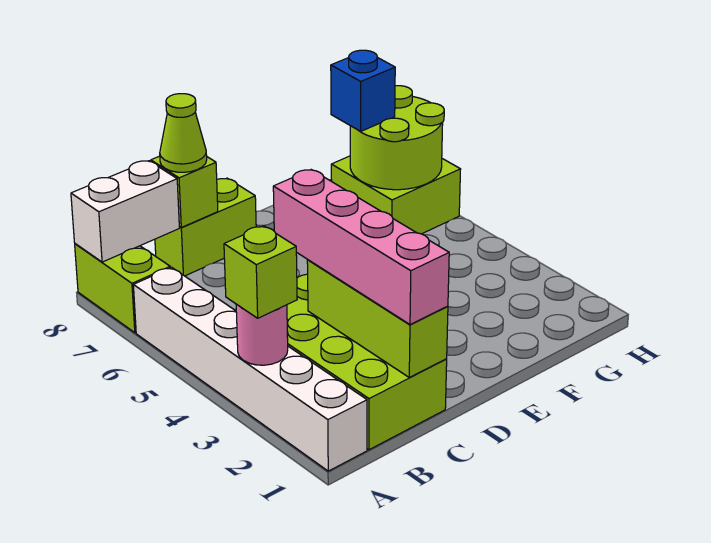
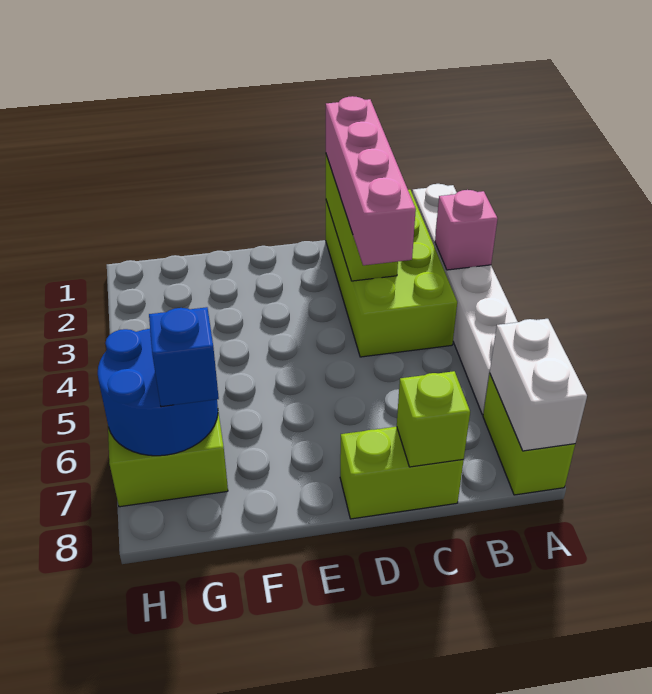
pink 1x1 round brick [236,304,288,365] -> pink 1x1 brick [435,190,498,270]
lime 1x1 brick [224,226,297,318] -> none
white 1x2 brick [71,161,179,262] -> white 1x2 brick turned to [490,319,587,451]
lime 1x1 cone [160,94,207,172] -> none
lime 2x2 round brick [350,86,444,190] -> blue 2x2 round brick [98,329,218,456]

